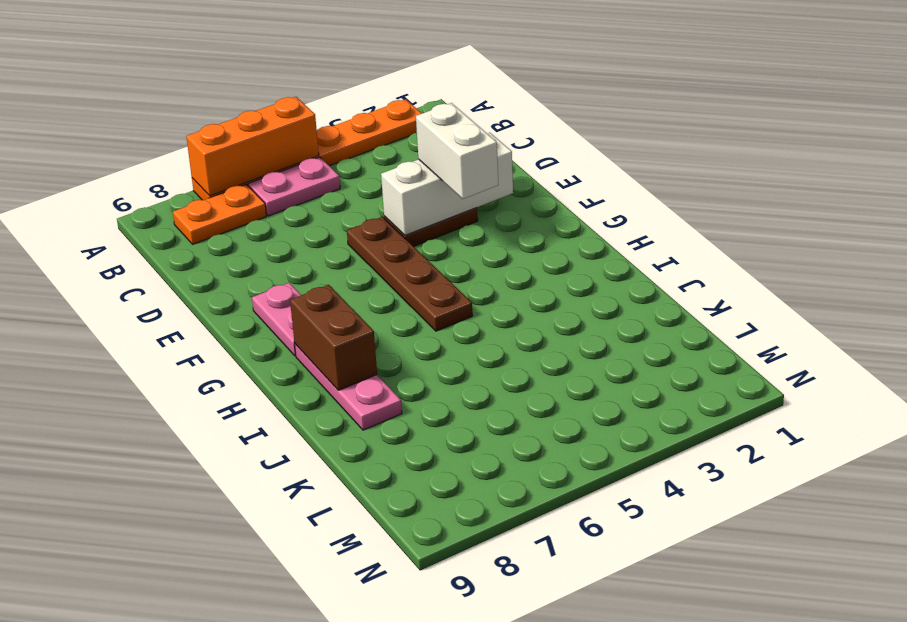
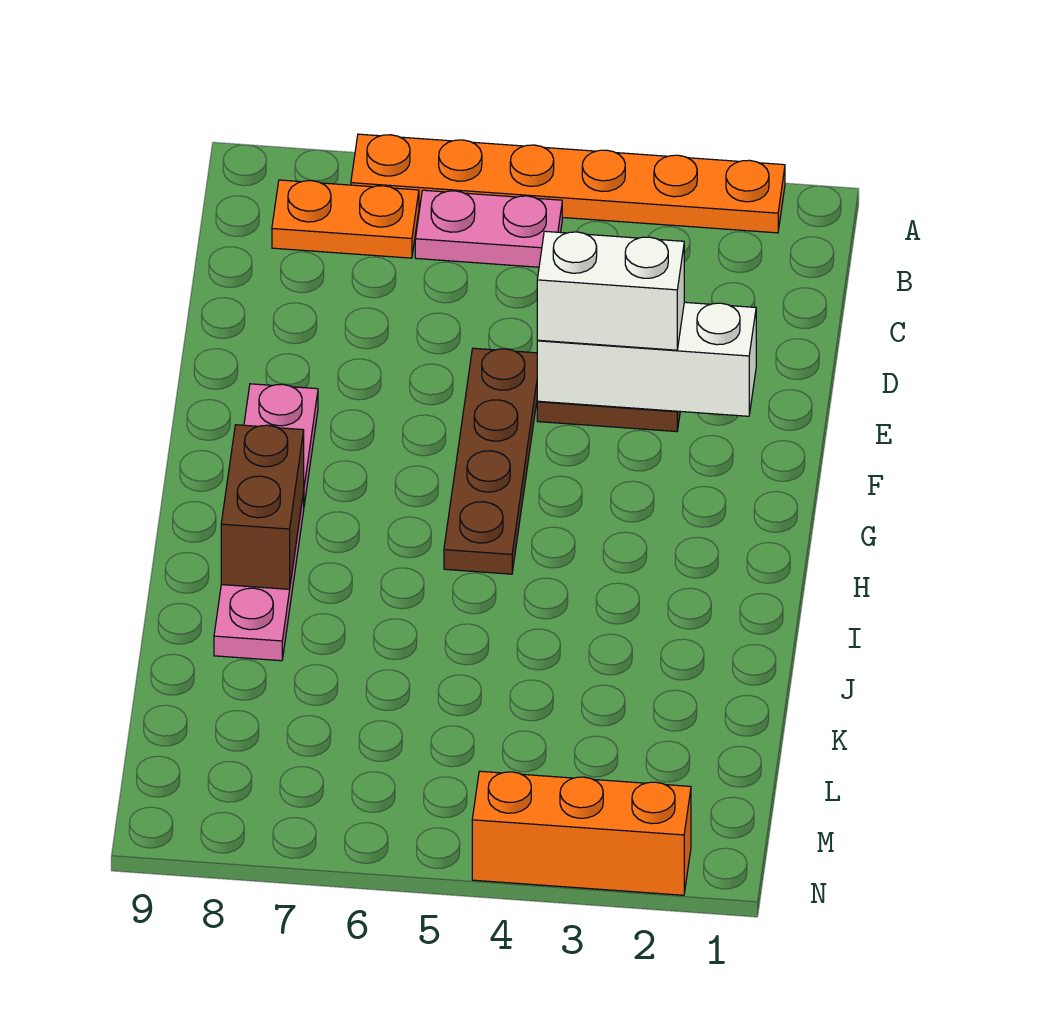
orange 1x3 brick [186,97,319,196] -> orange 1x3 brick moved to [472,771,691,895]
white 1x2 brick [416,103,498,199] -> white 1x2 brick turned to [537,231,684,350]

